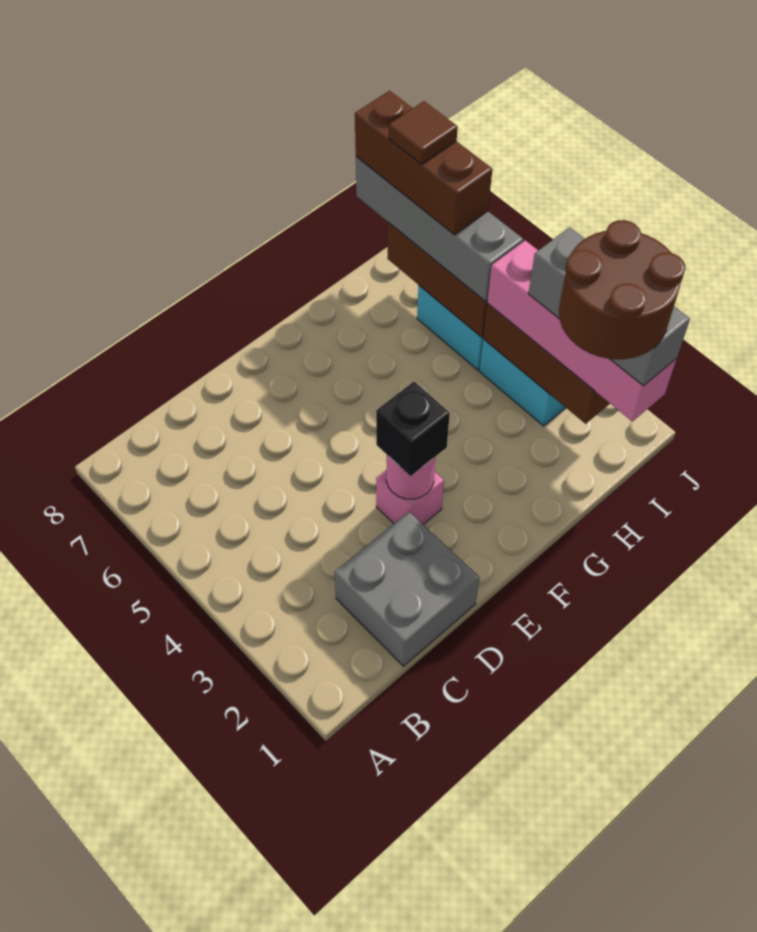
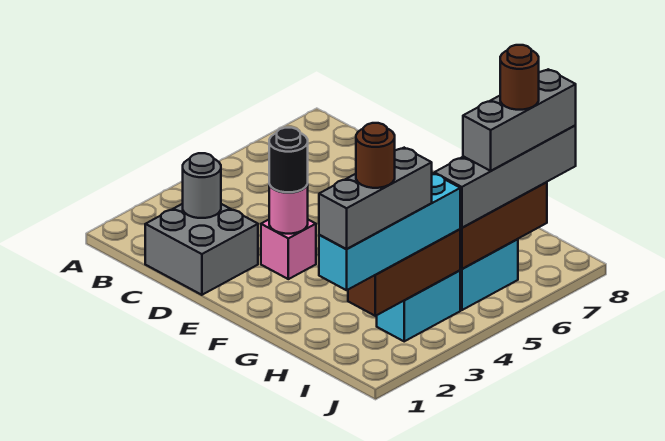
none -> grey 1x1 round brick [183,153,221,218]
black 1x1 brick [376,382,450,476] -> black 1x1 round brick [269,128,308,192]
brown 2x2 round brick [559,220,685,359] -> brown 1x1 round brick [356,123,395,188]
pink 1x4 brick [487,240,677,422] -> cyan 1x4 brick [319,173,461,290]
brown 1x3 brick [355,91,492,235] -> grey 1x3 brick [463,69,576,171]
brown 1x1 tile [389,101,458,165] -> brown 1x1 round brick [500,45,539,110]

